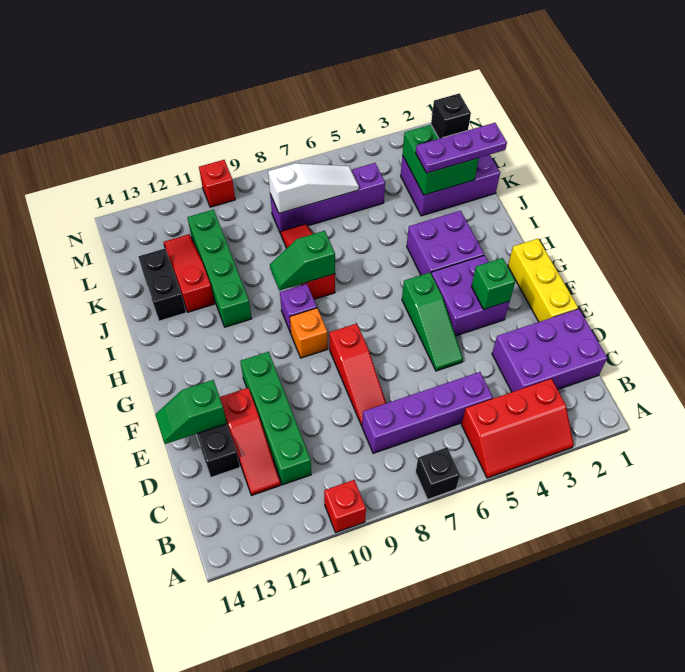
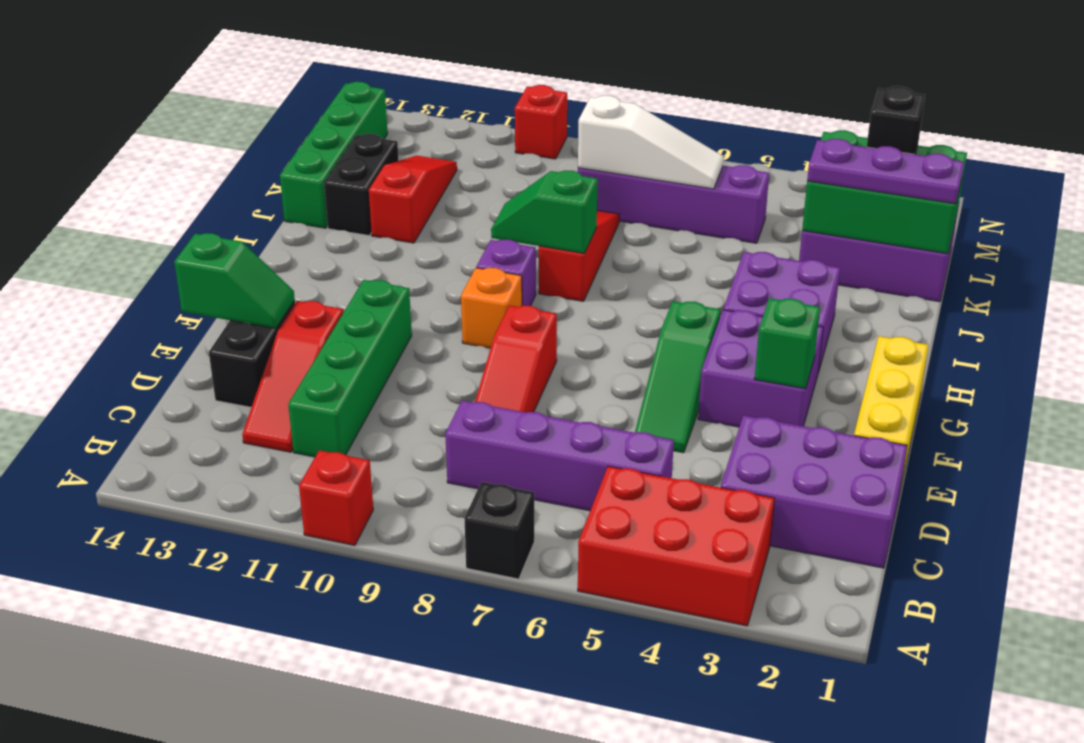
red 2x3 slope [461,379,574,478] -> red 2x3 brick [578,466,775,626]
green 1x2 slope [155,380,227,444] -> green 1x2 slope turned to [174,233,295,329]
green 1x4 brick [187,210,252,327] -> green 1x4 brick moved to [280,82,388,228]
green 2x2 brick [403,125,479,195] -> green 2x3 brick [802,130,967,254]

